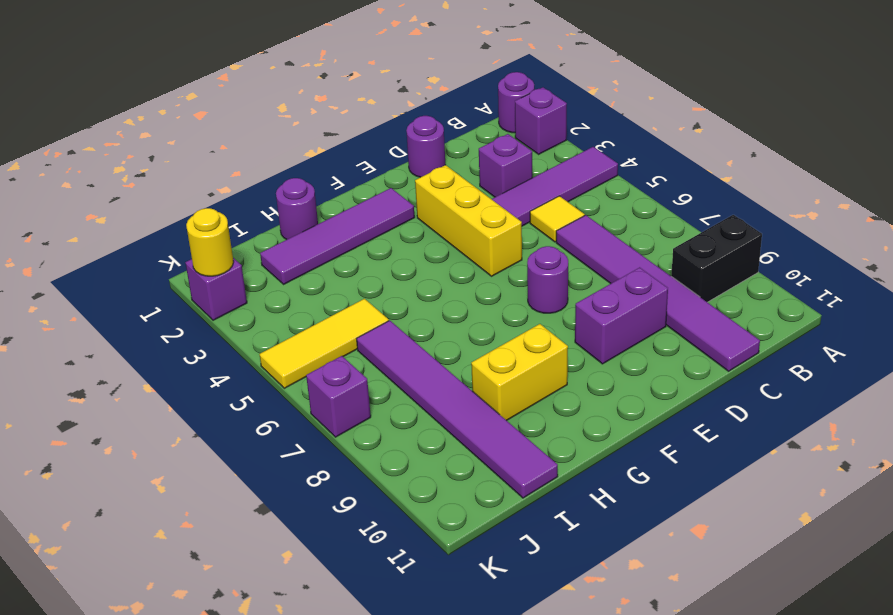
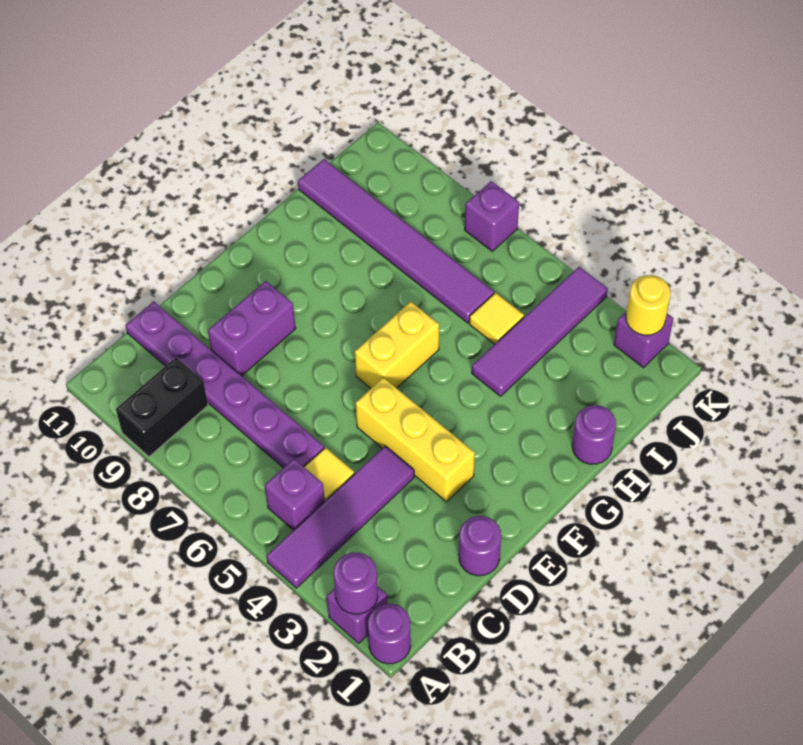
purple 1x1 brick [479,134,532,197] -> purple 1x1 brick moved to [265,459,325,530]
purple 1x6 tile [556,215,760,371] -> purple 1x6 plate [125,301,324,468]
purple 1x1 round brick [527,246,568,313] -> purple 1x1 round brick moved to [334,553,378,614]
purple 1x4 tile [260,188,415,284] -> purple 1x4 tile moved to [472,267,608,396]
yellow 1x2 brick [471,324,568,421] -> yellow 1x2 brick moved to [355,302,439,388]
yellow 1x3 tile [259,299,389,388] -> yellow 1x1 tile [469,293,524,344]

